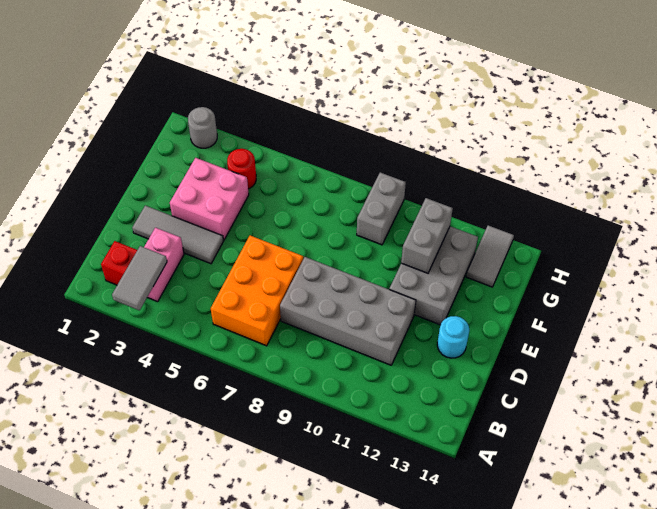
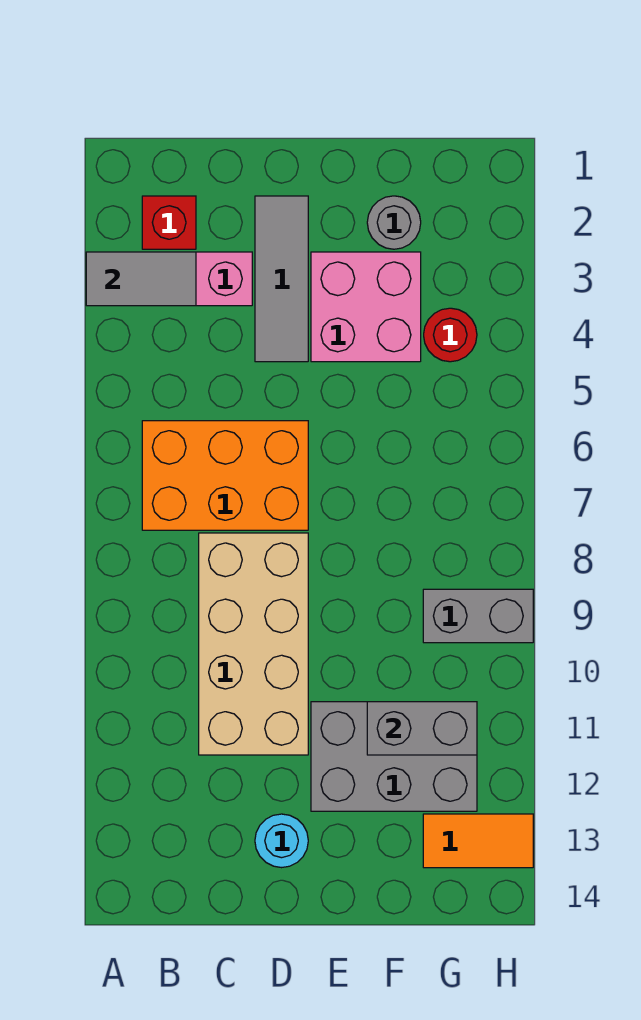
grey 2x4 brick [280,257,416,365] -> tan 2x4 brick [199,533,308,755]
grey 1x2 tile [466,225,514,287] -> orange 1x2 tile [423,814,533,868]
grey 1x1 round brick [188,107,217,148] -> grey 1x1 round brick moved to [367,196,421,249]

